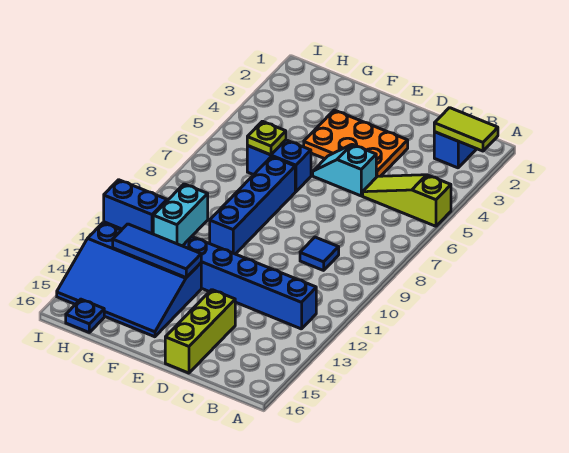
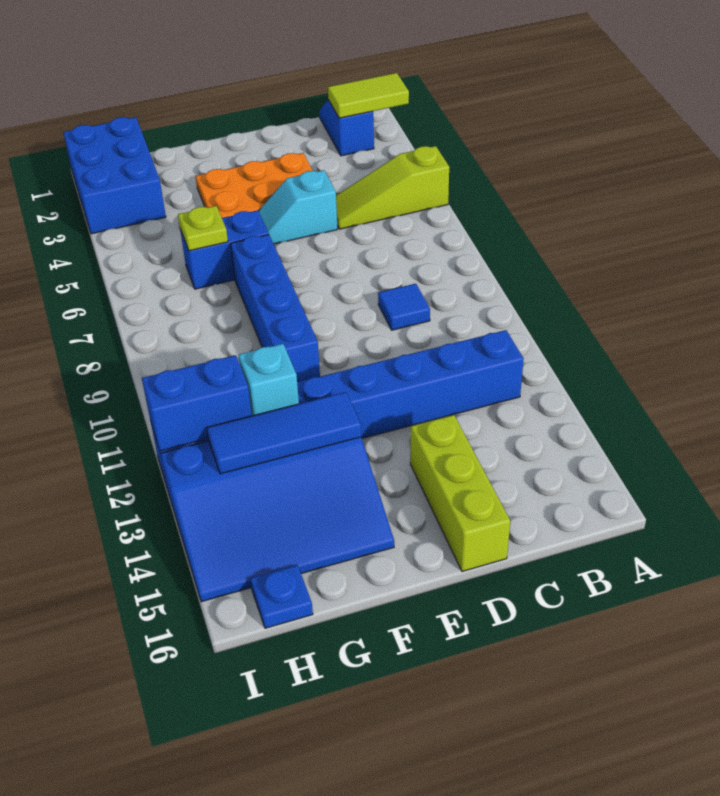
cyan 1x2 brick [153,184,208,246] -> cyan 1x1 brick [238,344,299,416]
none -> blue 2x3 brick [63,117,166,234]

